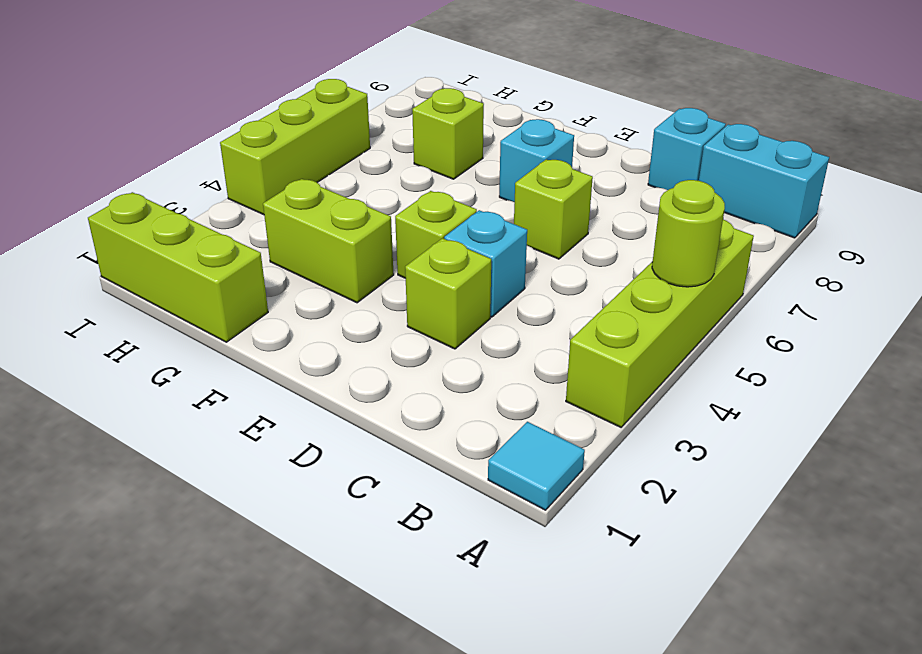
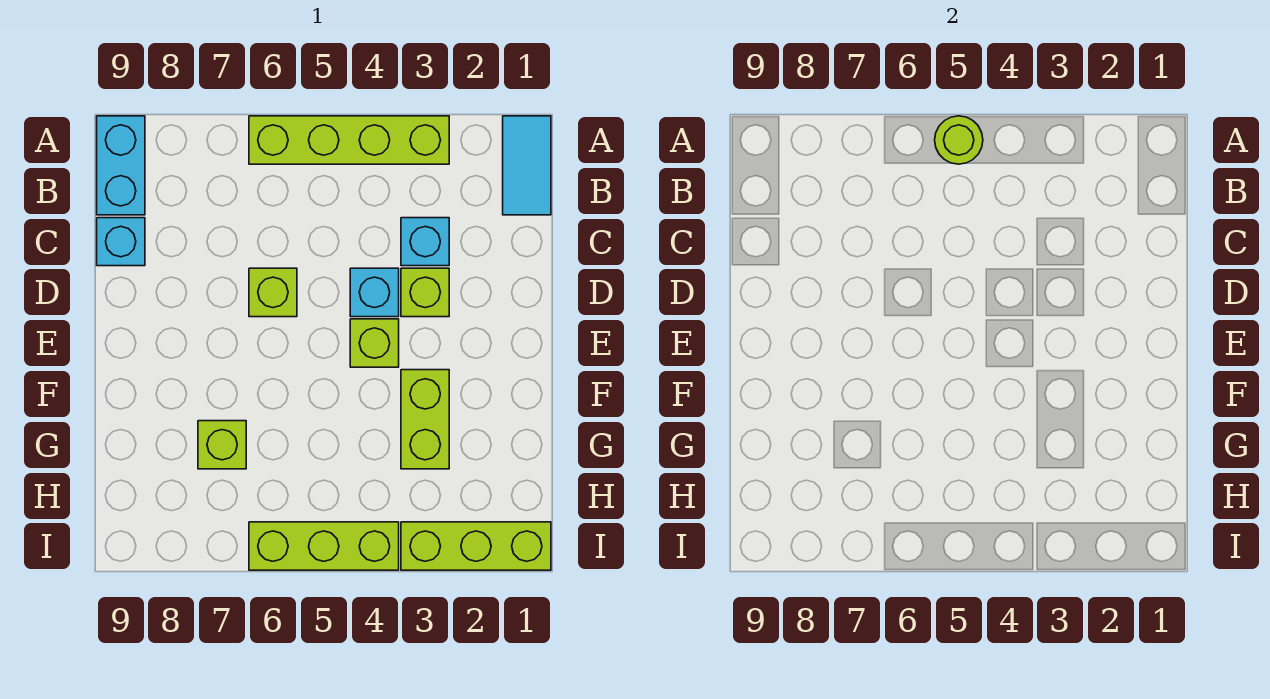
cyan 1x1 tile [488,422,585,510] -> cyan 1x2 tile [503,116,551,215]
cyan 1x1 brick [499,119,574,202] -> cyan 1x1 brick moved to [401,218,449,266]
lime 1x3 brick [88,192,268,342] -> lime 1x3 brick turned to [401,522,551,570]

